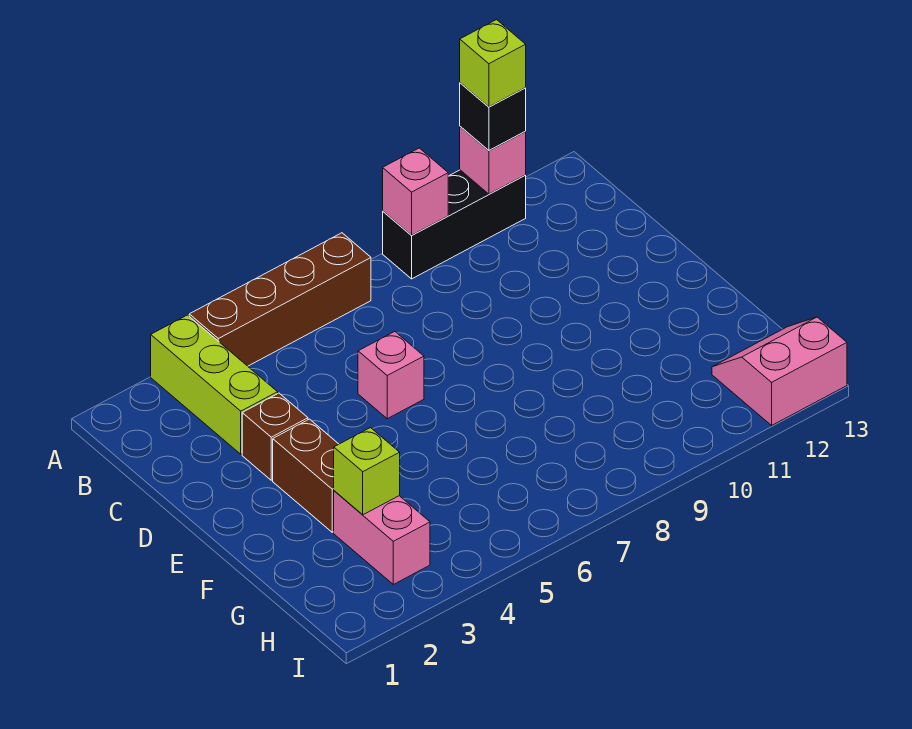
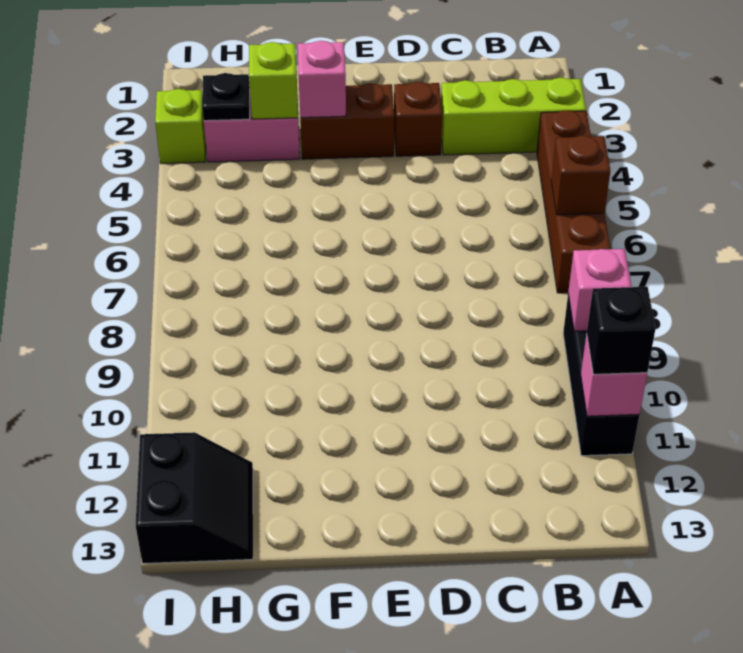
none -> brown 1x1 brick [551,135,610,215]
lime 1x1 brick [460,20,526,107] -> lime 1x1 brick moved to [155,89,206,164]
pink 1x1 brick [358,332,424,419] -> pink 1x1 brick moved to [298,41,346,118]
none -> black 1x1 plate [202,73,250,121]
pink 2x2 slope [712,317,847,425] -> black 2x2 slope [136,432,253,564]

